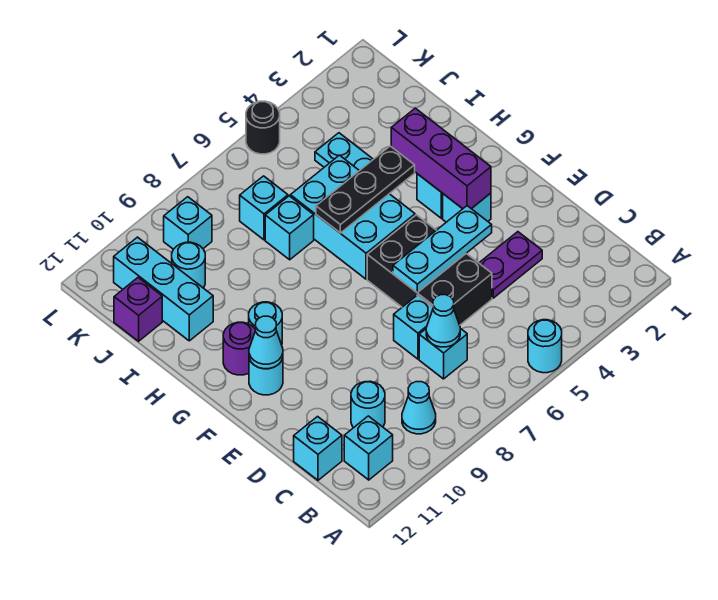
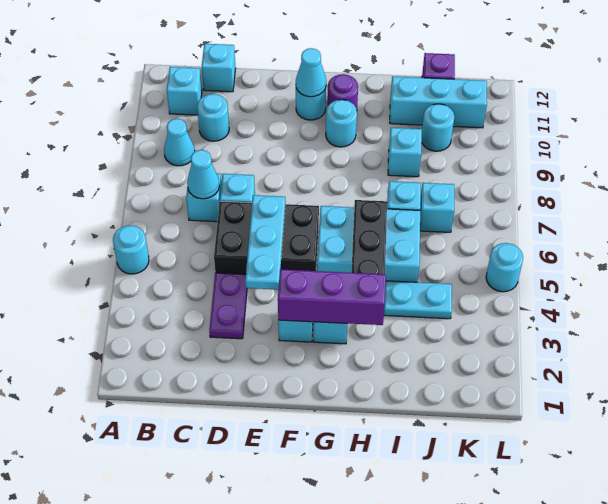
cyan 1x1 brick [164,197,212,249] -> cyan 1x1 brick moved to [388,128,422,177]
black 1x1 round brick [246,101,280,154] -> cyan 1x1 round brick [486,243,523,292]

